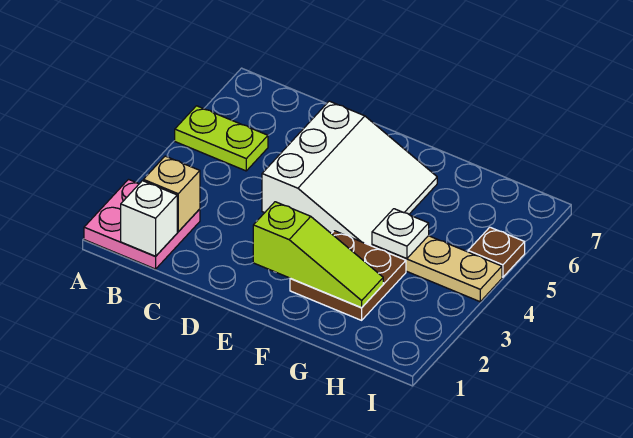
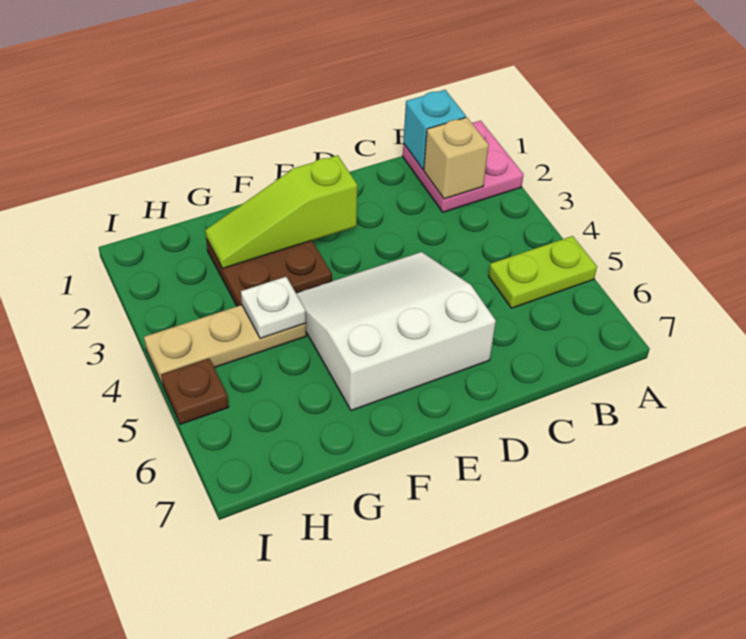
white 1x1 brick [121,181,177,256] -> cyan 1x1 brick [403,90,466,169]
white 3x3 slope [262,101,437,246] -> white 3x3 slope turned to [296,252,496,411]

